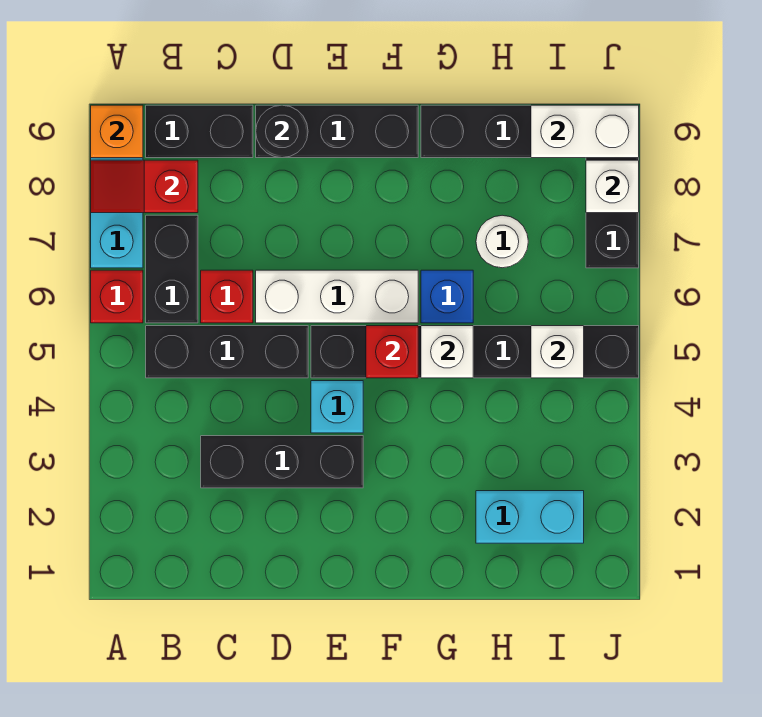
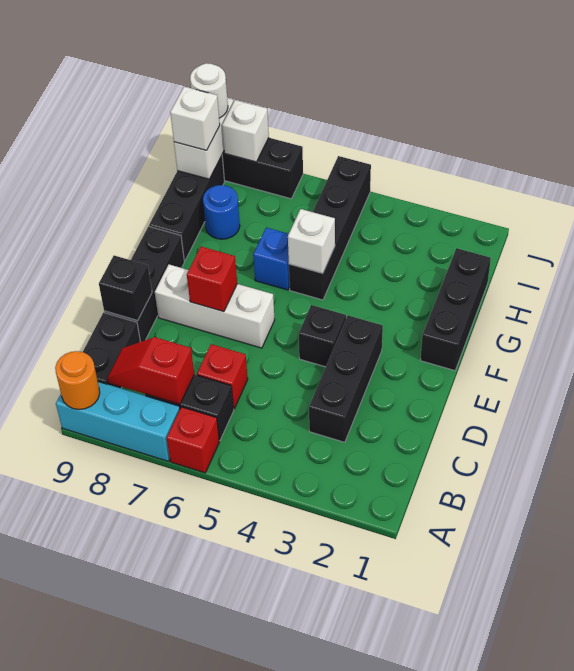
red 1x2 slope [91,160,198,213] -> red 1x2 slope turned to [107,337,194,404]
orange 1x1 brick [91,105,143,158] -> orange 1x1 round brick [55,351,100,410]
black 1x3 brick [146,326,308,378] -> black 1x3 brick moved to [420,248,491,371]
white 1x3 brick [256,270,418,323] -> white 1x3 brick turned to [155,265,275,348]
black 1x1 round brick [256,105,308,158] -> black 1x1 brick [99,256,152,321]
cyan 1x1 brick [311,381,363,433] -> black 1x1 brick [299,305,346,367]
black 1x6 brick [311,326,639,378] -> black 1x4 brick [289,156,371,300]
red 1x1 brick [366,326,418,378] -> red 1x1 brick moved to [187,247,237,312]
cyan 1x2 brick [476,491,584,543] -> none
white 1x1 round brick [476,215,528,268] -> white 1x1 round brick moved to [190,63,228,118]
none -> blue 1x1 round brick [203,185,240,239]
white 1x1 brick [531,326,584,378] -> white 1x1 brick moved to [170,87,220,150]

